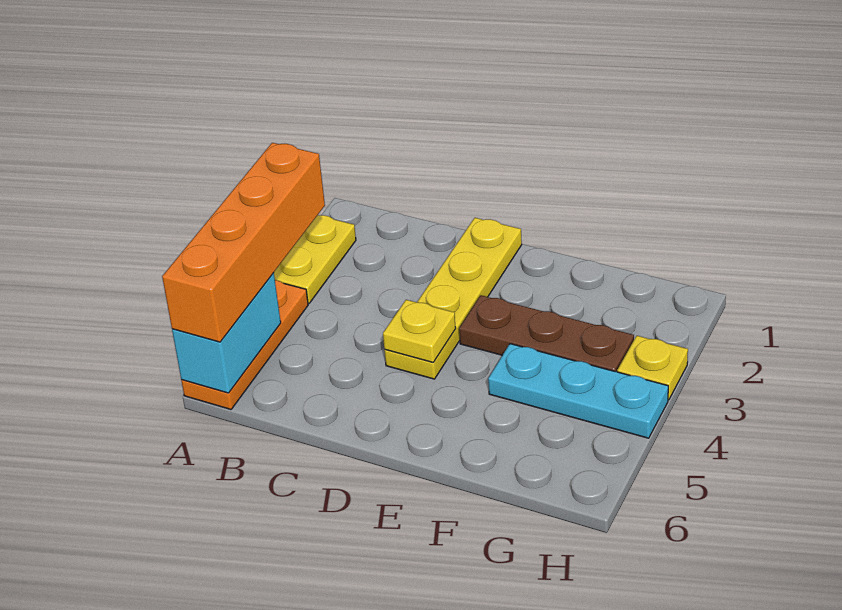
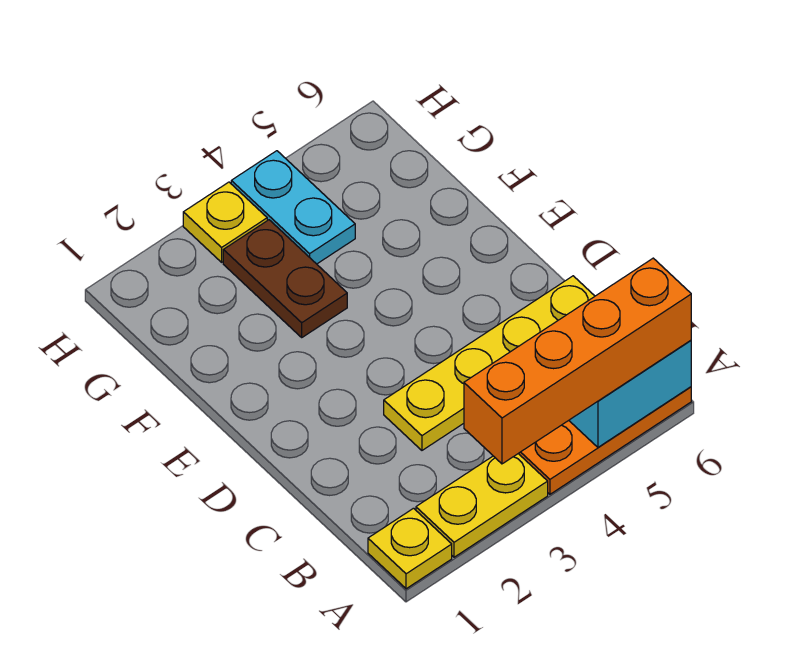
yellow 1x4 plate [384,218,522,379] -> yellow 1x4 plate moved to [384,276,595,450]
yellow 1x1 plate [383,300,456,362] -> yellow 1x1 plate moved to [368,508,452,589]
brown 1x3 plate [459,295,634,372] -> brown 1x2 plate [223,220,347,337]
cyan 1x3 plate [488,344,668,438] -> cyan 1x2 plate [231,151,355,264]

